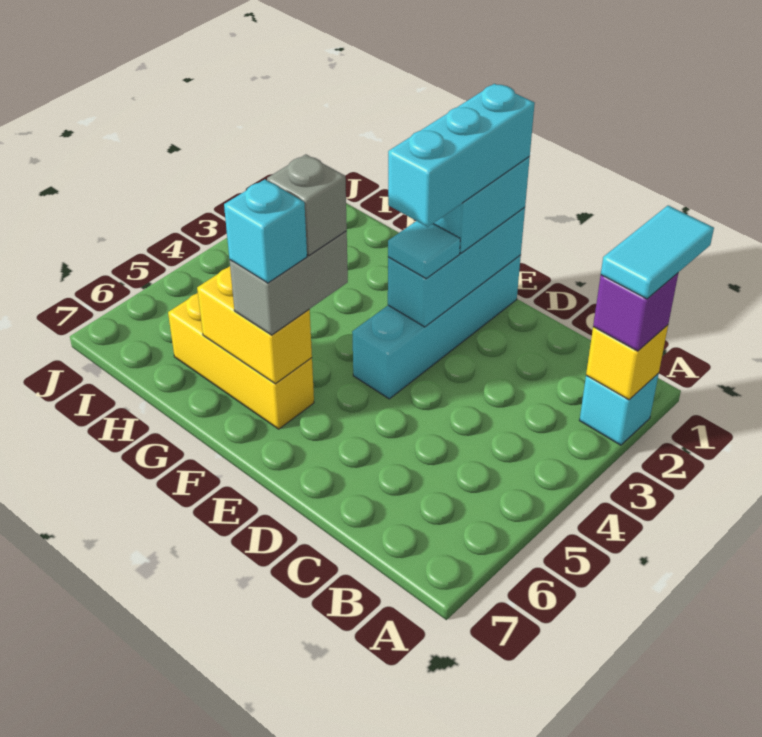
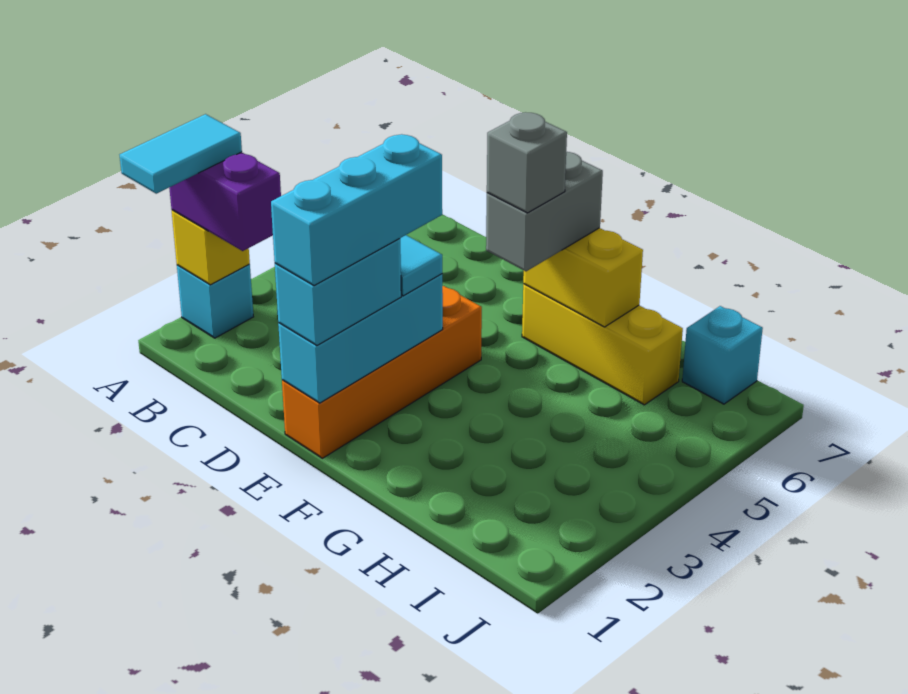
purple 1x1 brick [593,273,678,351] -> purple 1x2 brick [169,152,281,251]
cyan 1x4 brick [352,255,521,399] -> orange 1x4 brick [282,286,482,458]
cyan 1x1 brick [224,179,307,283] -> cyan 1x1 brick moved to [682,306,763,404]

